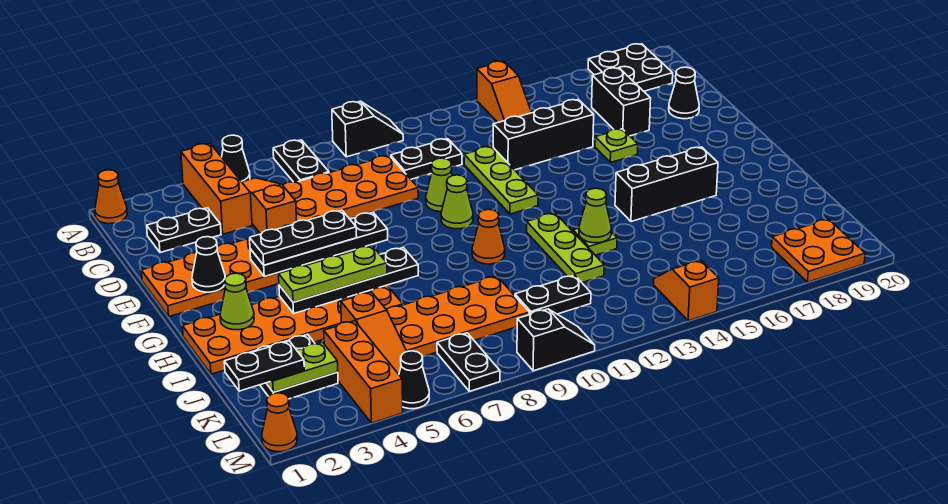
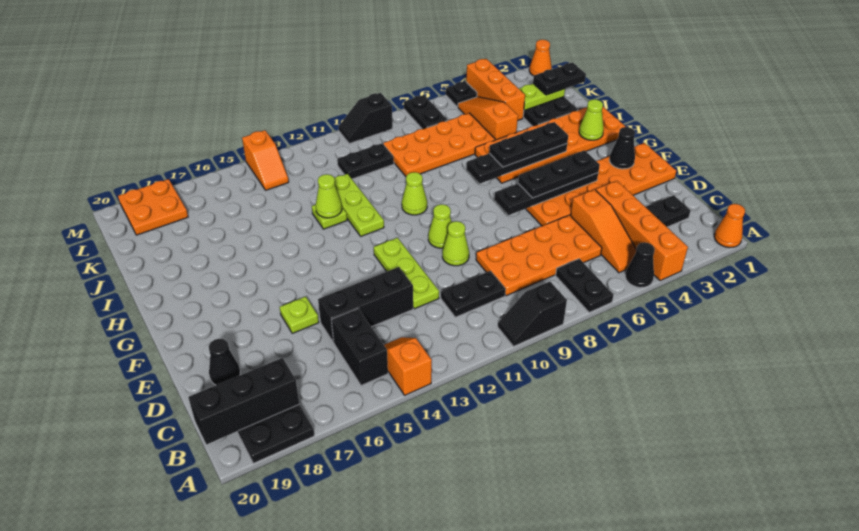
orange 1x3 brick [181,143,252,234] -> orange 1x4 brick [596,181,688,281]
black 1x2 brick [592,68,651,136] -> black 1x2 brick moved to [332,309,388,386]
lime 1x3 plate [279,246,387,302] -> black 1x3 plate [489,122,568,167]
orange 1x1 cone [472,209,505,264] -> lime 1x1 cone [402,172,427,215]
black 1x3 brick [615,147,718,222] -> black 1x3 brick moved to [188,358,299,444]
black 1x1 cone [399,351,429,409] -> black 1x1 plate [446,81,477,107]

